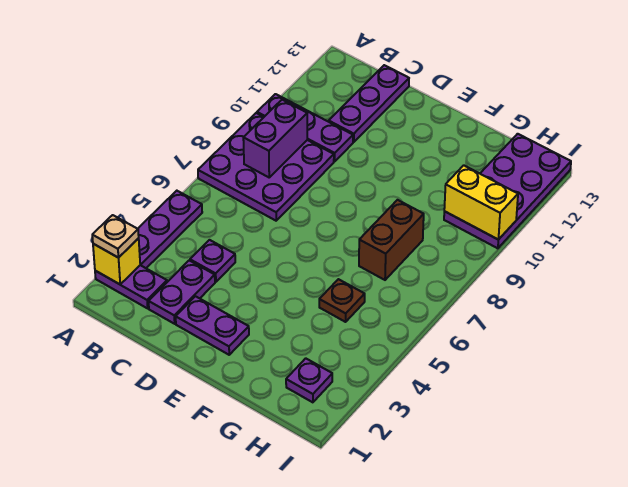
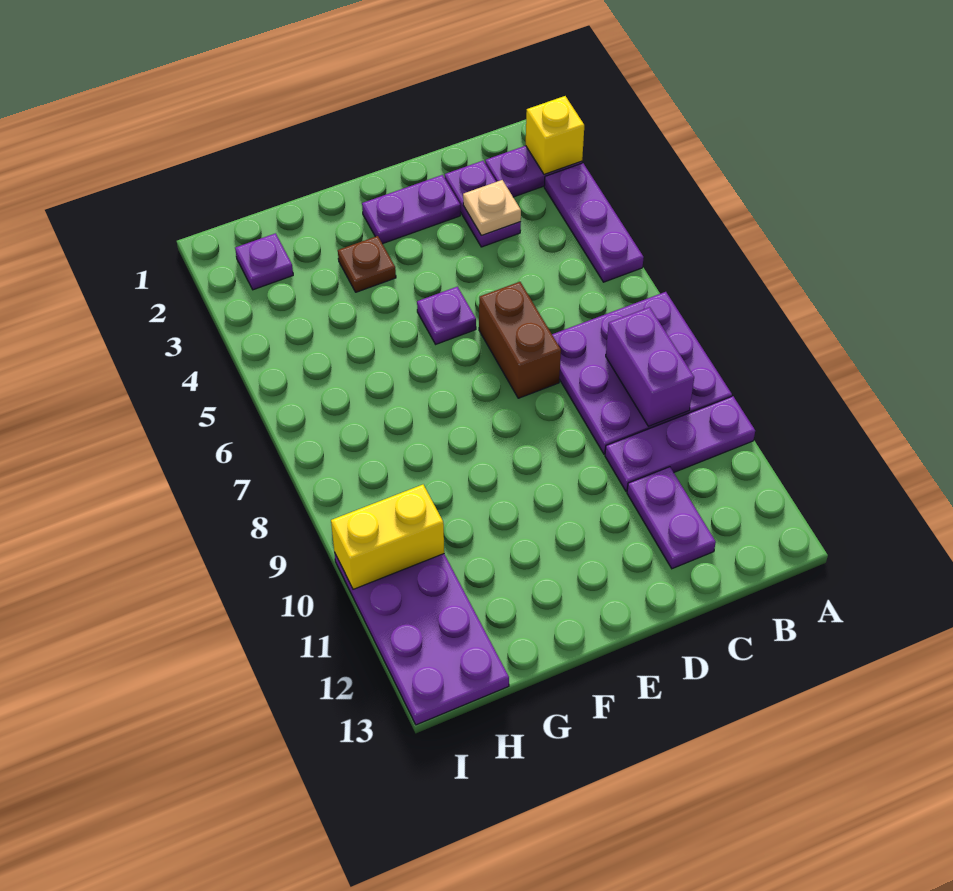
tan 1x1 plate [92,215,139,258] -> tan 1x1 plate moved to [463,180,521,236]
purple 1x1 plate [190,240,235,282] -> purple 1x1 plate moved to [417,287,476,344]
purple 1x3 plate [329,65,409,142] -> purple 1x2 plate [627,467,716,569]
brown 1x1 plate [319,279,365,322] -> brown 1x1 plate moved to [338,236,396,292]
brown 1x2 brick [359,200,424,280] -> brown 1x2 brick moved to [479,282,561,398]

